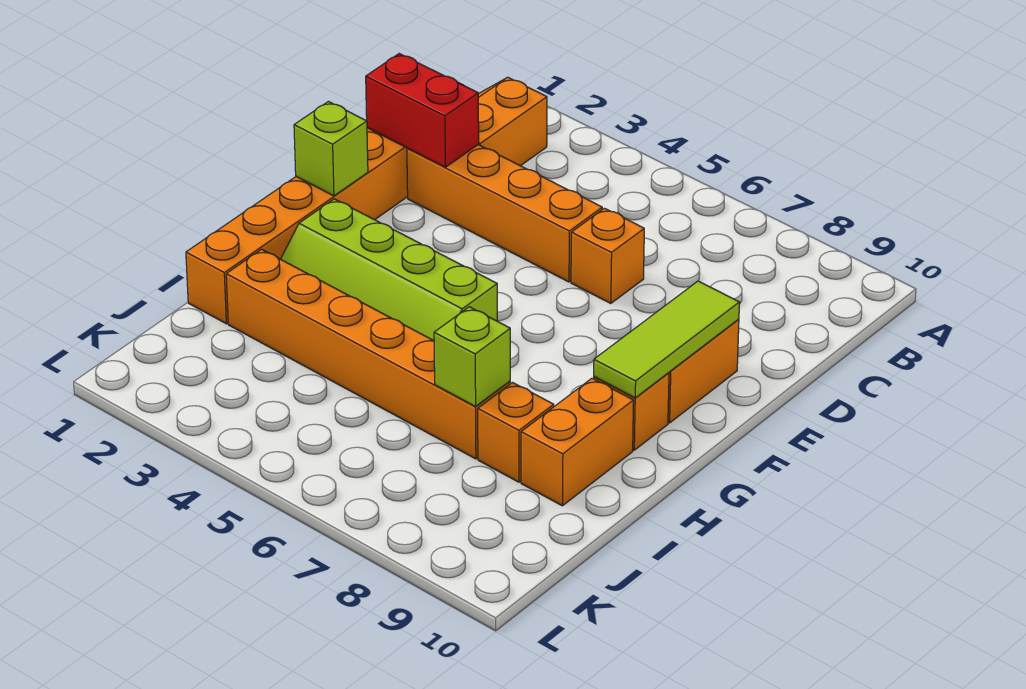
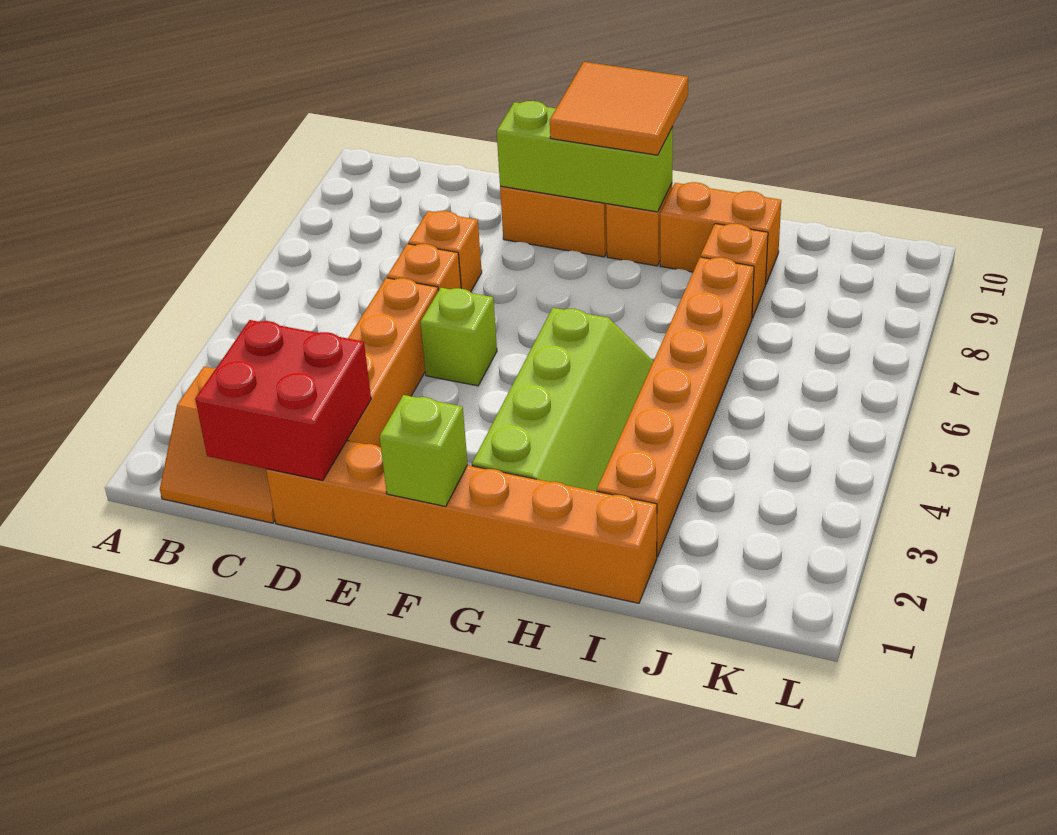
red 1x2 brick [366,54,479,167] -> red 2x2 brick [195,320,371,481]
none -> orange 1x1 brick [408,211,482,292]
lime 1x3 tile [594,281,739,398] -> lime 1x3 brick [497,101,673,212]
none -> orange 2x2 tile [550,62,688,155]
lime 1x1 brick [434,307,510,406] -> lime 1x1 brick moved to [420,288,497,386]

